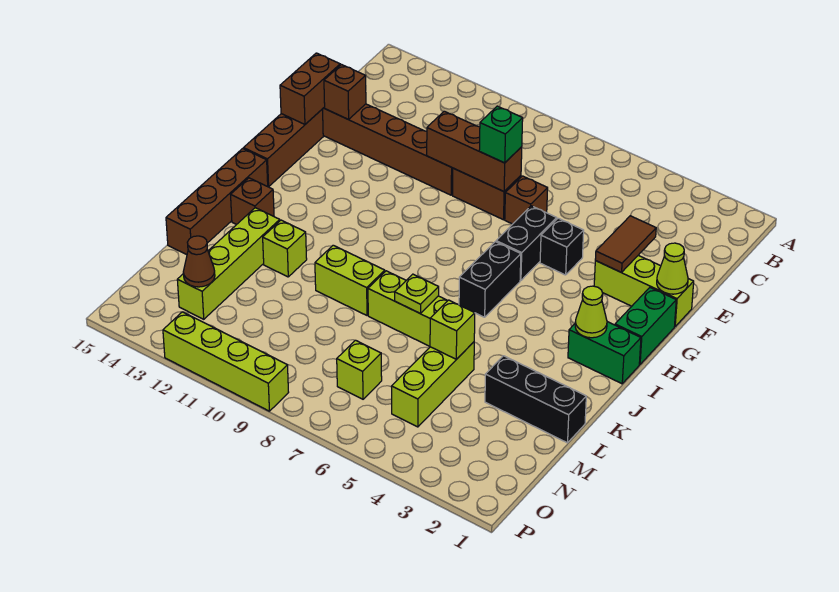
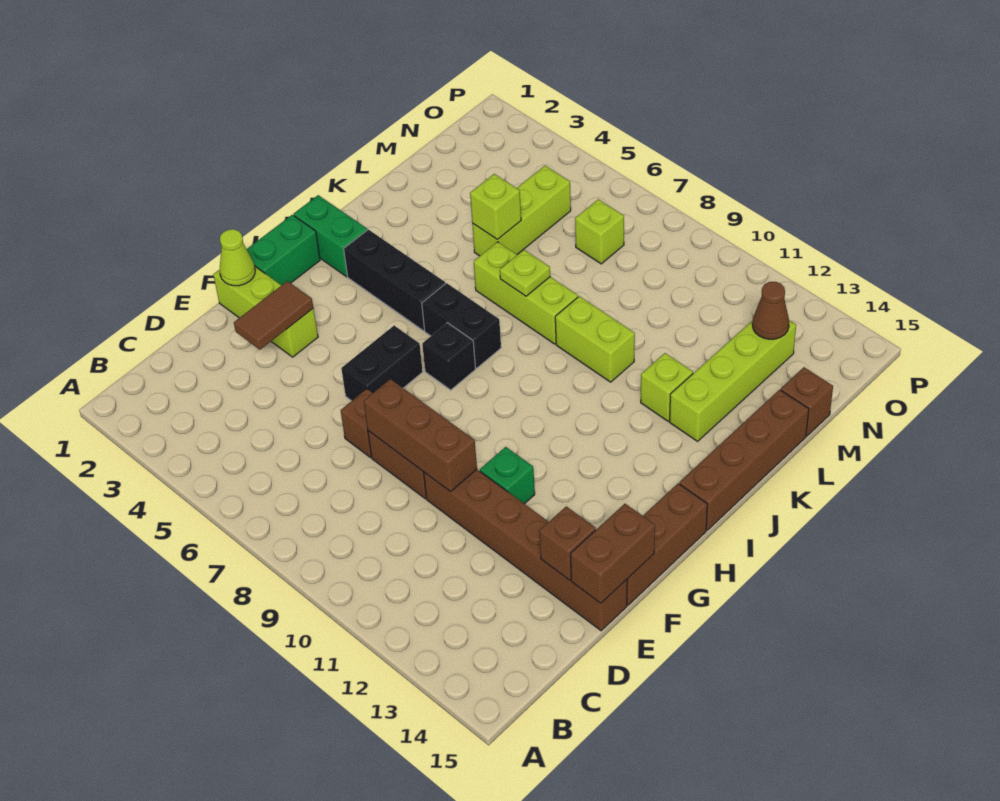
green 1x1 brick [479,106,523,163] -> green 1x1 brick moved to [480,447,535,504]
black 1x1 brick [540,218,584,275] -> black 1x1 brick moved to [422,323,476,390]
black 1x2 brick [459,242,521,317] -> black 1x2 brick turned to [422,283,501,368]
lime 1x1 cone [575,286,607,338] -> none
brown 1x1 brick [231,178,274,225] -> brown 1x1 brick moved to [781,367,833,436]
black 1x3 brick [485,356,586,443] -> black 1x3 brick moved to [344,230,445,331]
lime 1x4 brick [163,312,289,411] -> none

